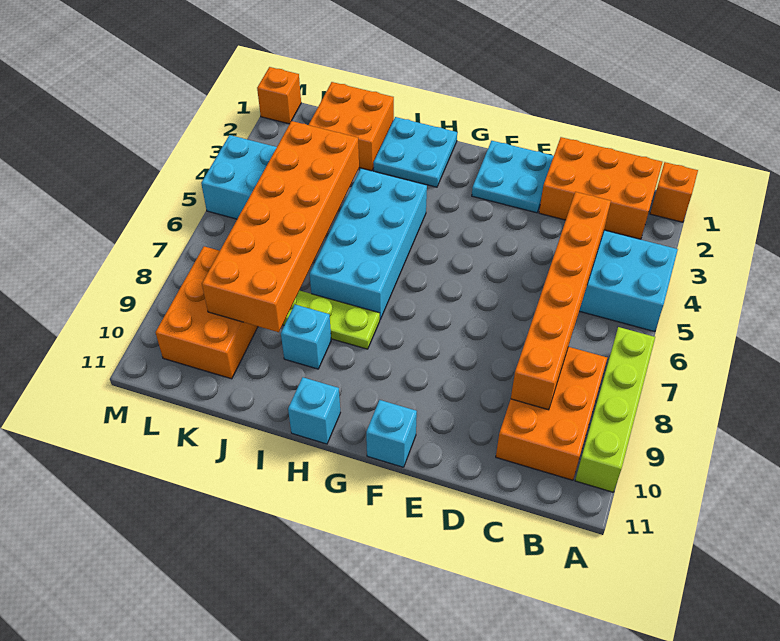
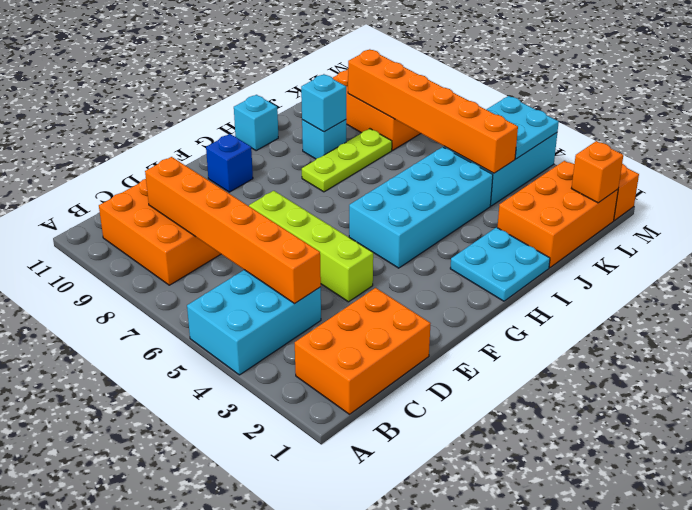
orange 1x1 brick [650,162,698,222] -> orange 1x1 brick moved to [571,141,623,203]
lime 1x4 brick [575,327,655,492] -> lime 1x4 brick moved to [249,191,373,302]
cyan 2x2 plate [472,141,554,213] -> cyan 2x2 plate moved to [486,96,559,159]
none -> blue 1x1 brick [206,134,253,192]
cyan 1x1 brick [366,400,417,467] -> cyan 1x1 brick moved to [301,74,346,132]
cyan 2x4 brick [310,168,427,319] -> cyan 2x4 brick turned to [349,147,493,268]
orange 2x2 brick [309,82,394,171] -> orange 2x3 brick [497,161,618,268]
orange 2x6 brick [202,121,359,332] -> orange 1x6 brick [348,49,518,173]

